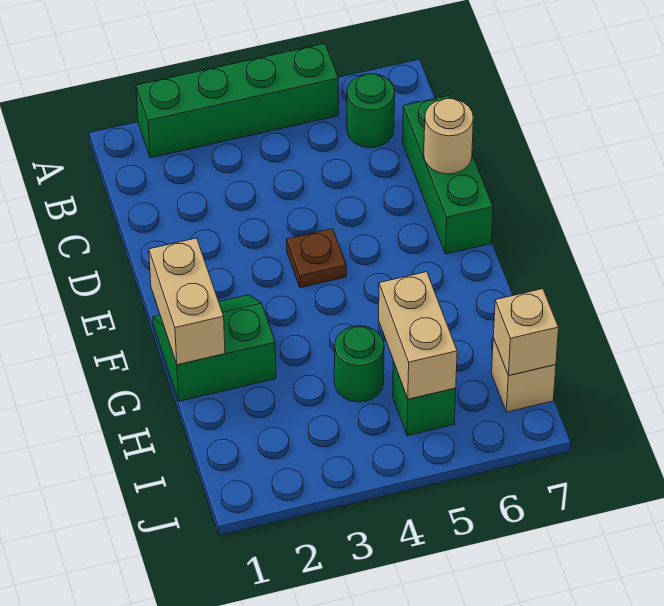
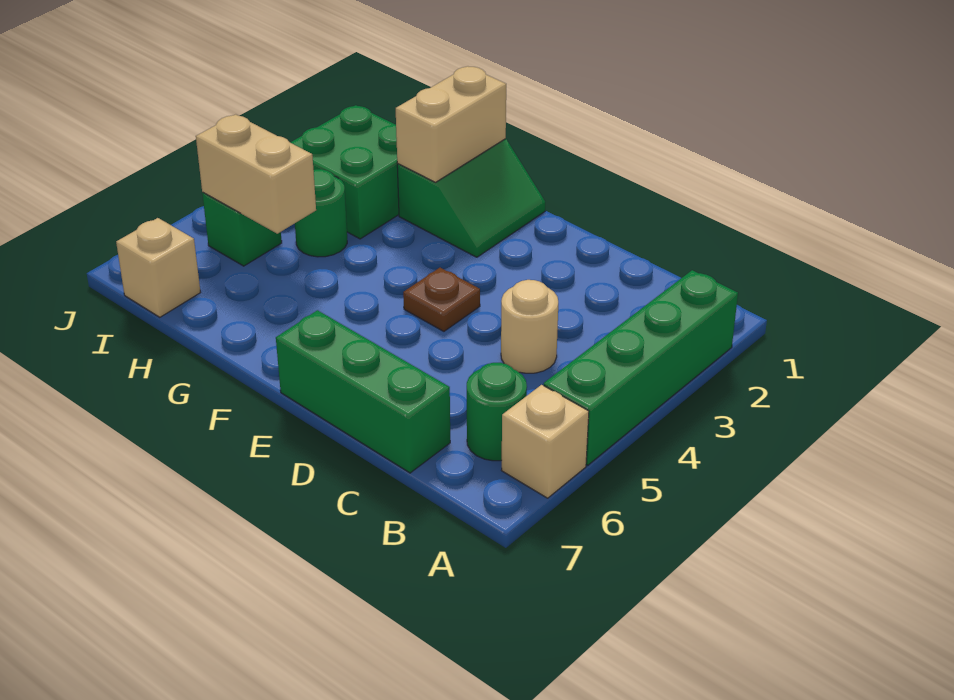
tan 1x1 round brick [424,98,473,174] -> tan 1x1 round brick moved to [501,280,558,373]
tan 1x2 brick [149,238,225,365] -> tan 1x2 brick turned to [396,66,506,182]
none -> green 2x2 brick [290,105,399,239]
tan 1x1 brick [493,289,559,375] -> tan 1x1 brick moved to [501,385,589,498]

